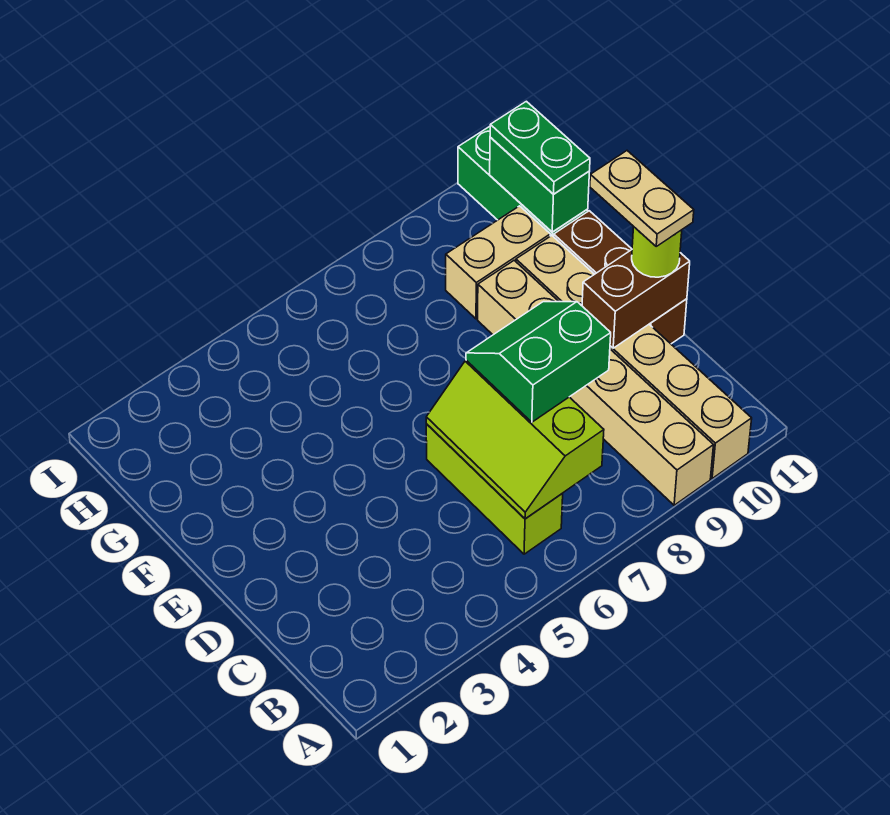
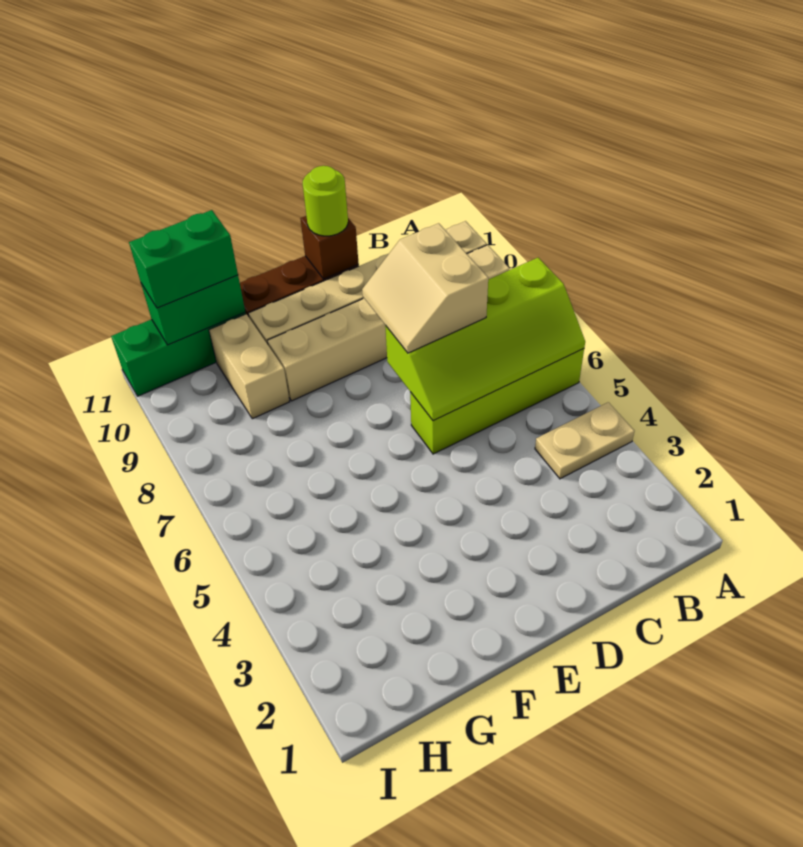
lime 1x3 brick [426,424,563,554] -> lime 1x4 brick [410,349,584,454]
lime 2x3 slope [426,360,604,519] -> lime 2x4 slope [385,258,585,421]
green 2x2 slope [466,302,611,422] -> tan 2x2 slope [362,223,488,353]
brown 1x2 brick [582,250,690,348] -> brown 1x1 brick [300,216,359,279]
tan 1x2 plate [590,151,694,246] -> tan 1x2 plate moved to [535,402,634,479]
green 1x2 plate [490,101,590,194] -> green 1x2 brick [129,210,238,308]

